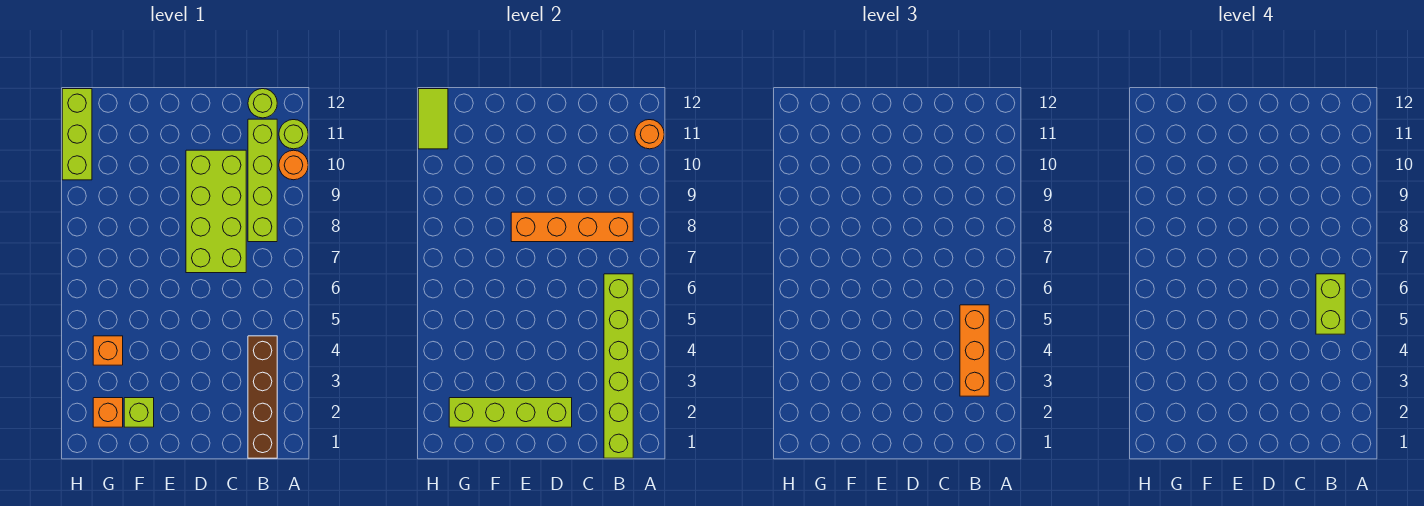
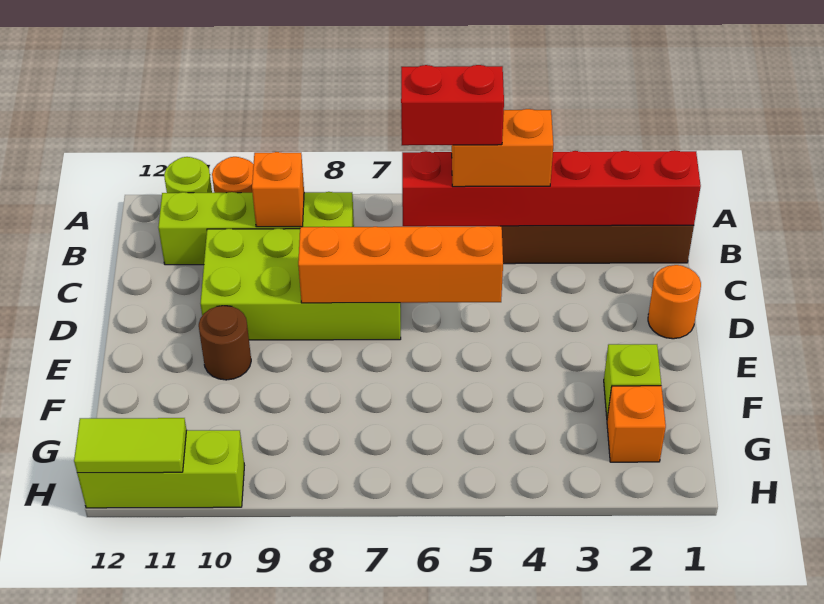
orange 1x1 round brick [635,120,664,149] -> orange 1x1 round brick moved to [648,265,701,339]
lime 1x6 brick [604,274,633,458] -> red 1x6 brick [402,150,701,226]
orange 1x3 brick [960,305,989,396] -> orange 1x2 brick [452,109,553,187]
lime 1x2 brick [1316,274,1345,334] -> red 1x2 brick [401,65,504,145]
orange 1x4 brick [511,212,633,242] -> orange 1x4 brick turned to [298,226,503,303]
lime 1x1 round brick [248,89,277,118] -> none
lime 1x4 brick [449,398,572,427] -> none
none -> brown 1x1 round brick [199,306,251,380]
orange 1x1 brick [93,336,123,365] -> orange 1x1 brick moved to [252,152,304,227]

